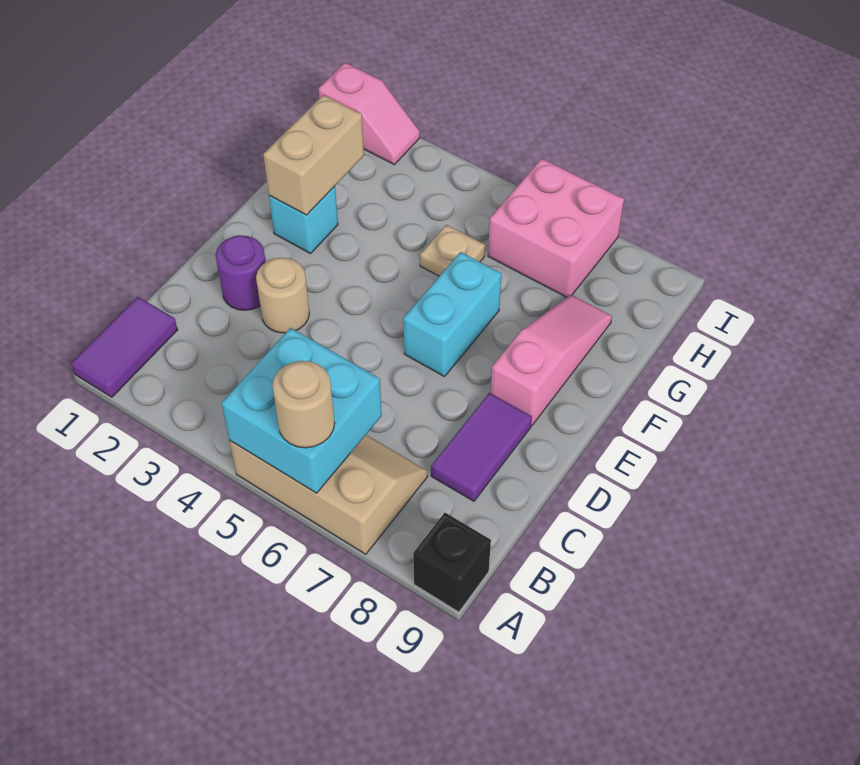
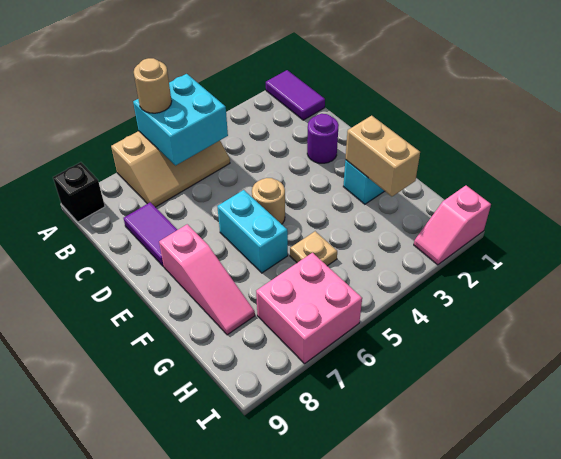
tan 1x1 round brick [256,258,309,333] -> tan 1x1 round brick moved to [252,178,285,224]

